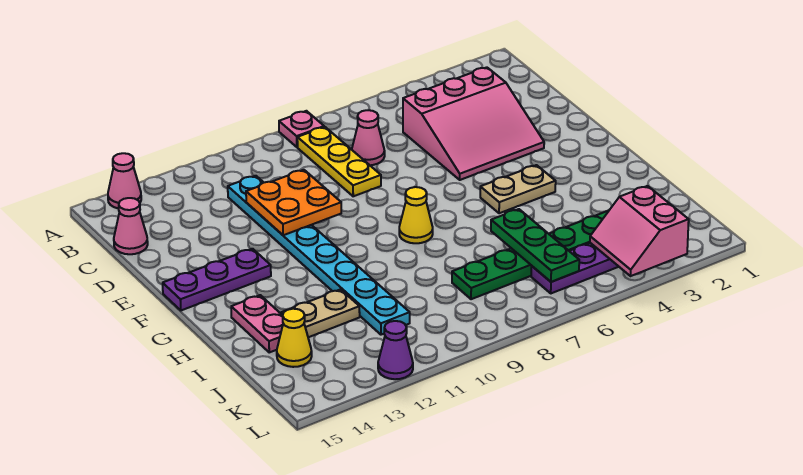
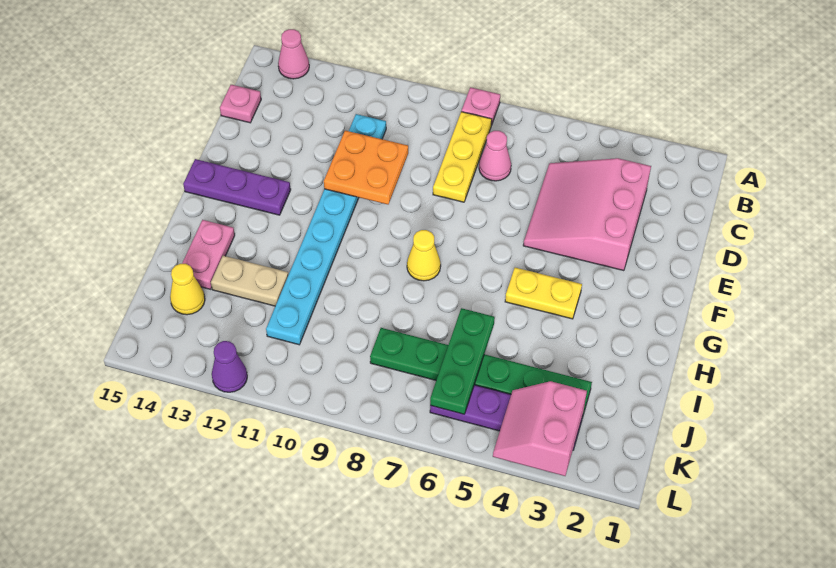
pink 3x3 slope [403,67,544,180] -> pink 3x3 slope turned to [523,158,651,271]
pink 1x1 cone [114,198,148,254] -> pink 1x1 plate [220,85,261,123]
tan 1x2 plate [480,165,556,213] -> yellow 1x2 plate [505,268,582,319]

